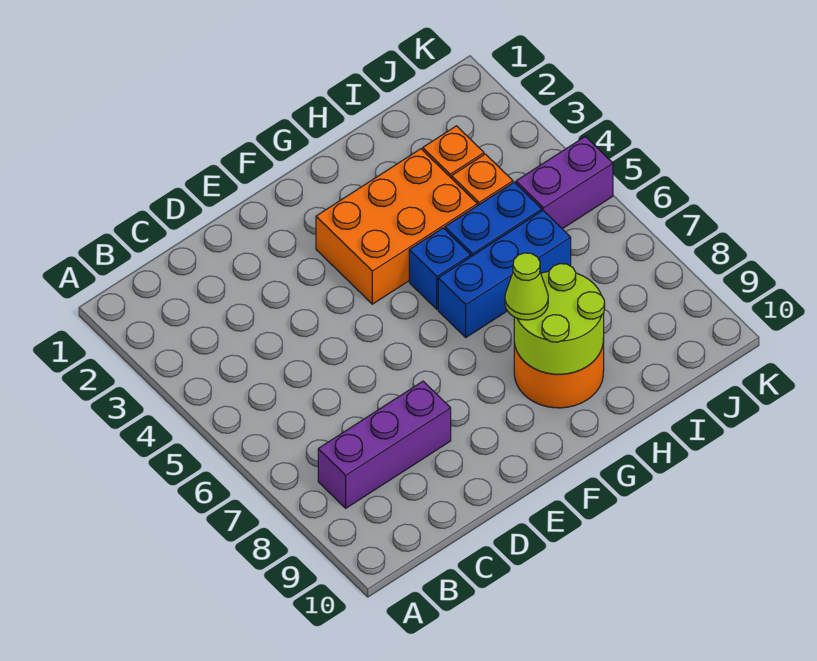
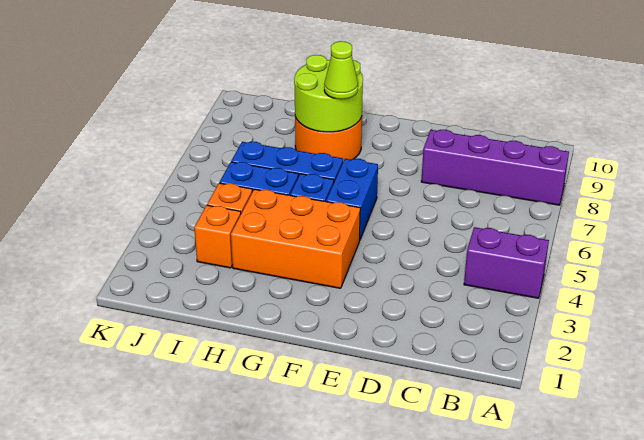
purple 1x3 brick [318,381,451,508] -> purple 1x4 brick [421,130,569,205]
none -> blue 1x2 brick [326,159,378,241]
purple 1x2 brick [516,136,613,229] -> purple 1x2 brick moved to [464,227,549,298]

